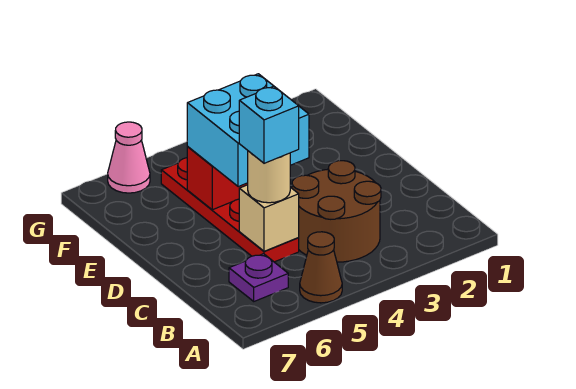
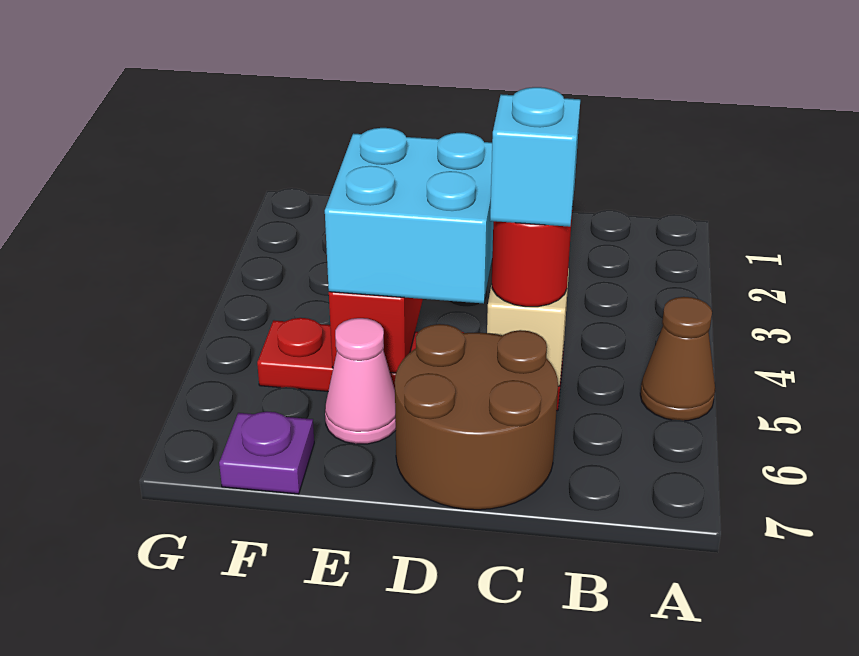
brown 2x2 round brick [292,161,381,262] -> brown 2x2 round brick moved to [395,324,558,510]
purple 1x1 plate [229,254,288,301] -> purple 1x1 plate moved to [219,411,314,494]
tan 1x1 round brick [248,151,290,203] -> red 1x1 round brick [492,216,572,307]
pink 1x1 cone [108,122,150,193] -> pink 1x1 cone moved to [325,318,396,444]

